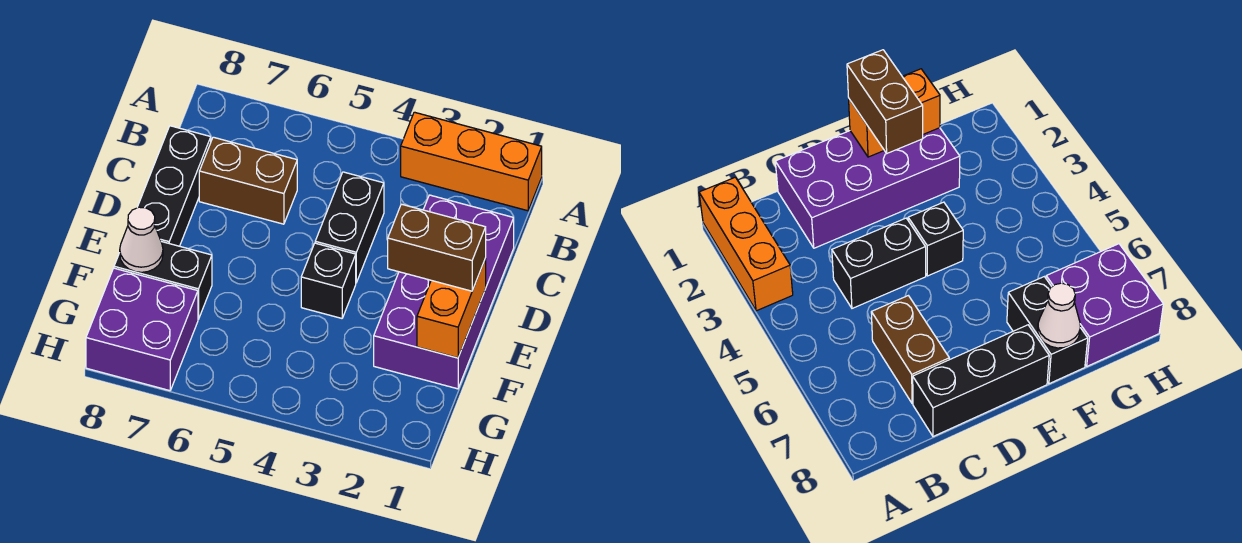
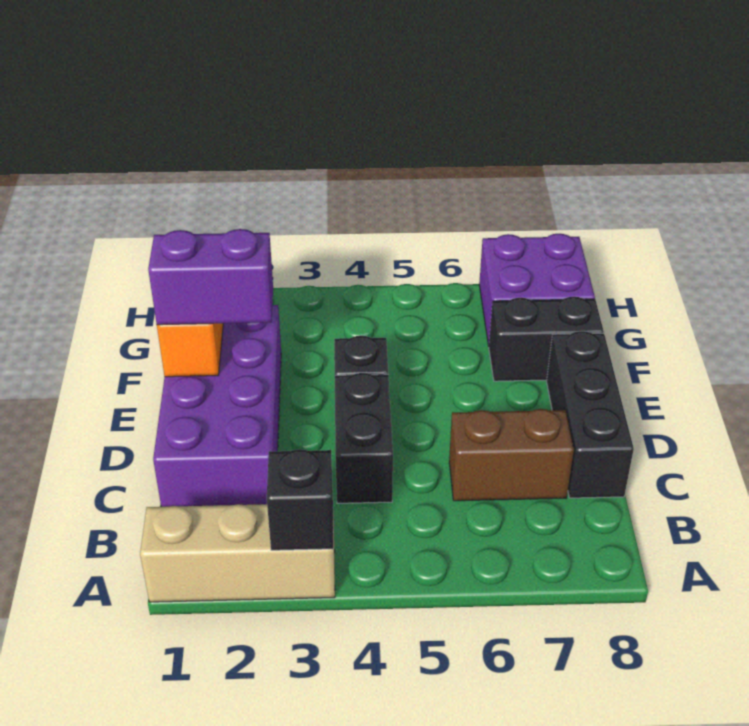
orange 1x3 brick [401,112,542,211] -> tan 1x3 brick [140,504,335,602]
none -> black 1x1 brick [267,449,333,550]
brown 1x2 brick [388,204,486,291] -> purple 1x2 brick [148,229,273,325]
white 1x1 cone [120,207,163,272] -> none

